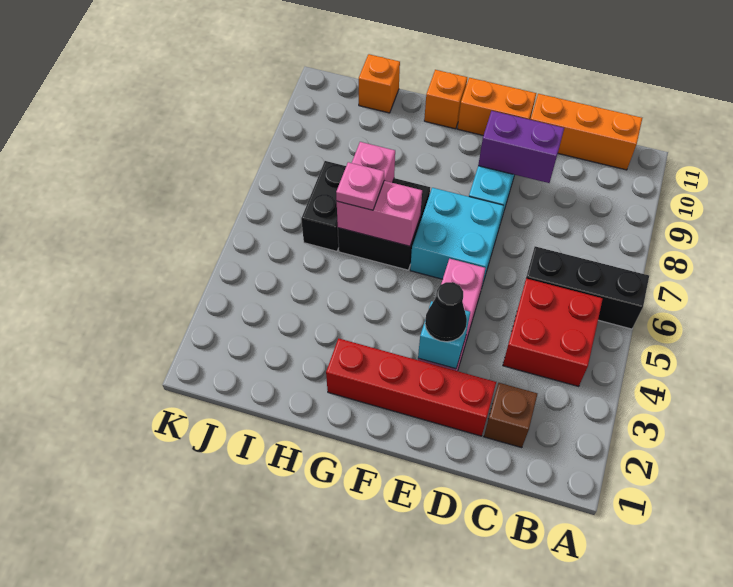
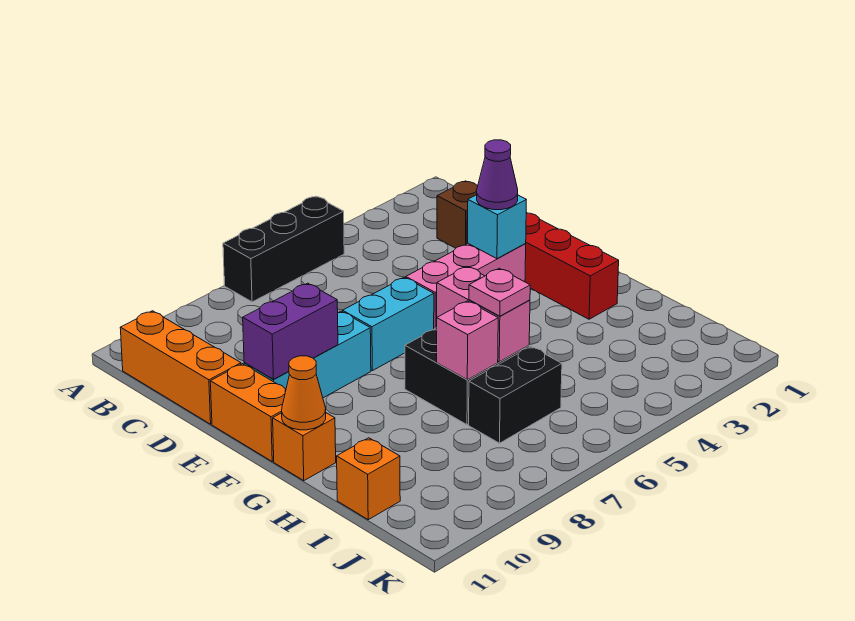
black 1x3 brick [526,246,649,329] -> black 1x3 brick turned to [223,196,344,302]
red 2x2 brick [503,279,603,386] -> none
purple 1x2 brick [478,111,564,183] -> purple 1x2 brick turned to [243,283,338,379]
black 1x1 cone [425,282,467,342] -> purple 1x1 cone [477,140,518,210]
cyan 2x2 brick [410,188,504,285] -> cyan 1x2 brick [343,277,434,371]
none -> orange 1x1 cone [282,356,326,430]

